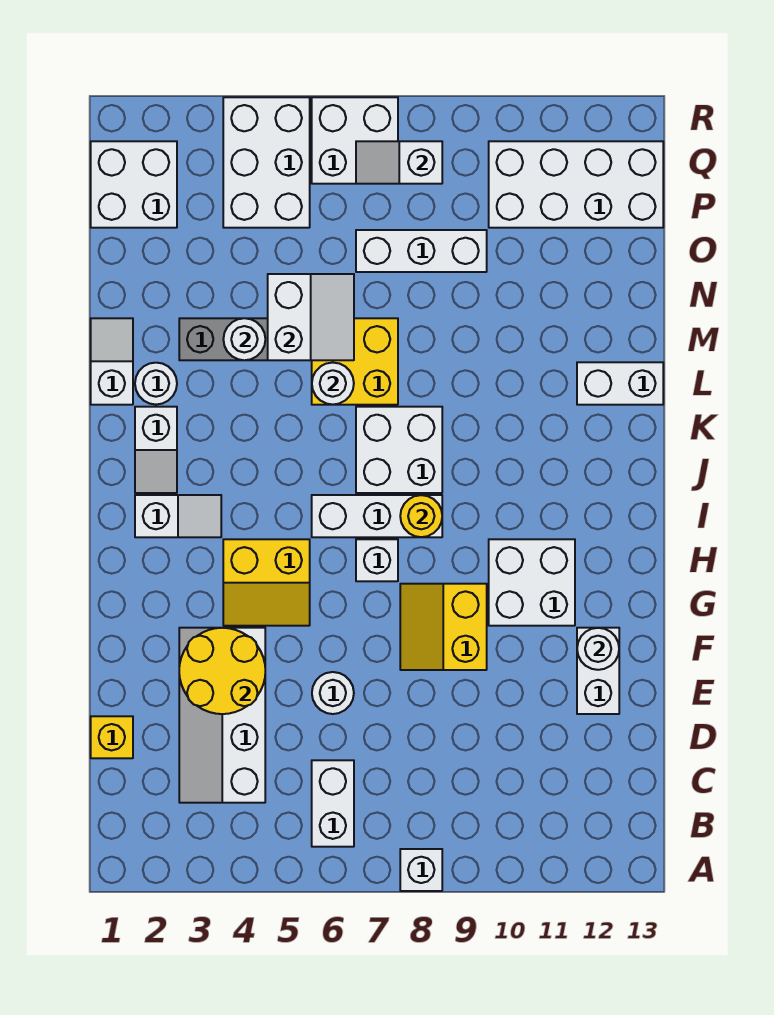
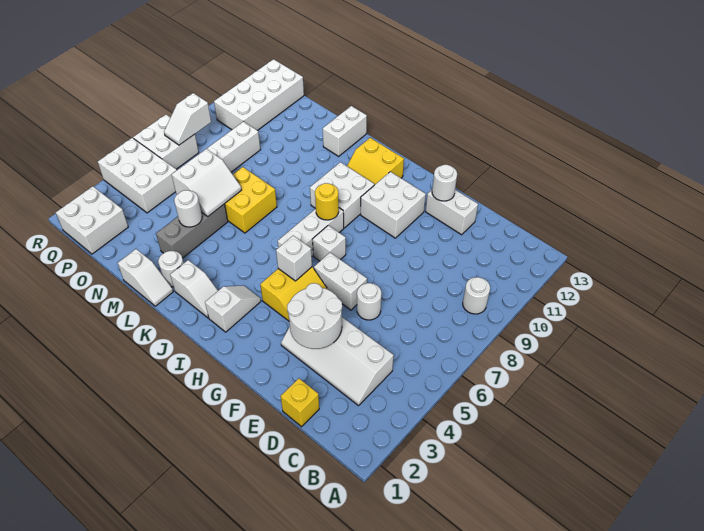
white 1x1 brick [400,849,442,891] -> white 1x1 brick moved to [276,236,312,281]
white 1x2 brick [312,760,354,847] -> white 1x2 brick moved to [314,253,367,310]
yellow 2x2 round brick [179,628,265,714] -> white 2x2 round brick [287,283,342,349]
yellow 2x2 slope [400,584,487,670] -> yellow 2x2 slope moved to [347,138,404,185]
white 2x2 brick [356,407,442,493] -> white 2x2 brick moved to [310,162,374,228]
white 1x2 slope [91,318,133,405] -> white 1x2 slope turned to [118,249,173,306]
white 1x1 round brick [312,363,354,405] -> white 1x1 round brick moved to [463,277,490,314]
white 2x2 slope [268,274,354,360] -> white 2x2 slope turned to [172,149,241,216]

